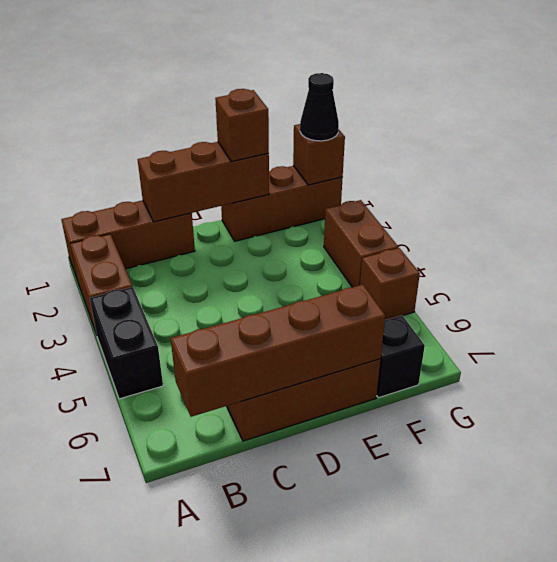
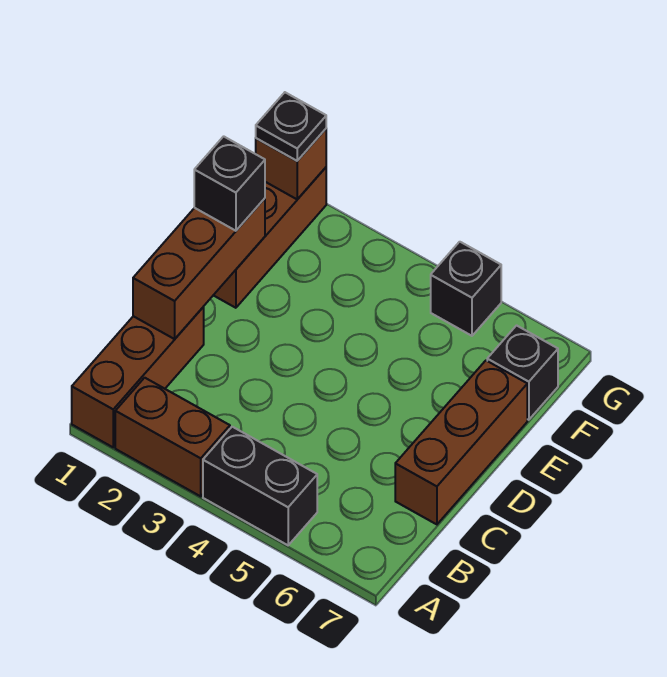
brown 1x4 brick [171,285,385,417] -> none
brown 1x1 brick [215,89,269,162] -> black 1x1 brick [194,136,265,231]
black 1x1 cone [300,73,339,141] -> black 1x1 plate [256,92,326,161]
brown 1x2 brick [324,200,398,287] -> none
brown 1x1 brick [360,248,420,320] -> black 1x1 brick [431,242,501,336]

